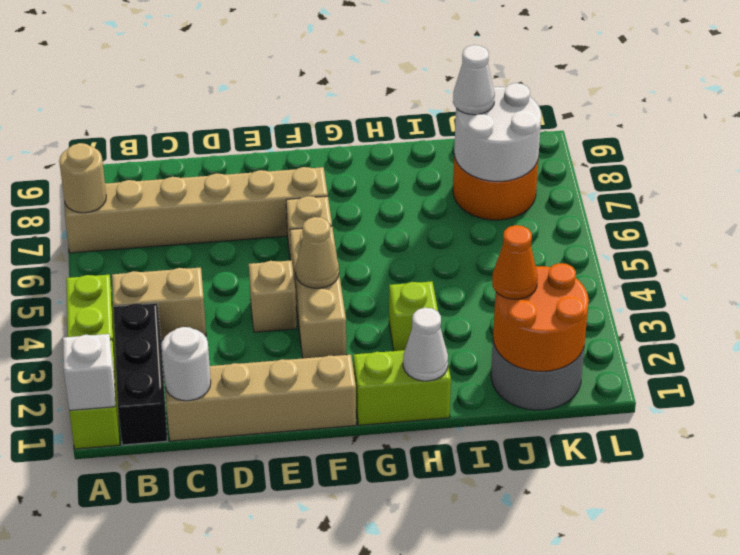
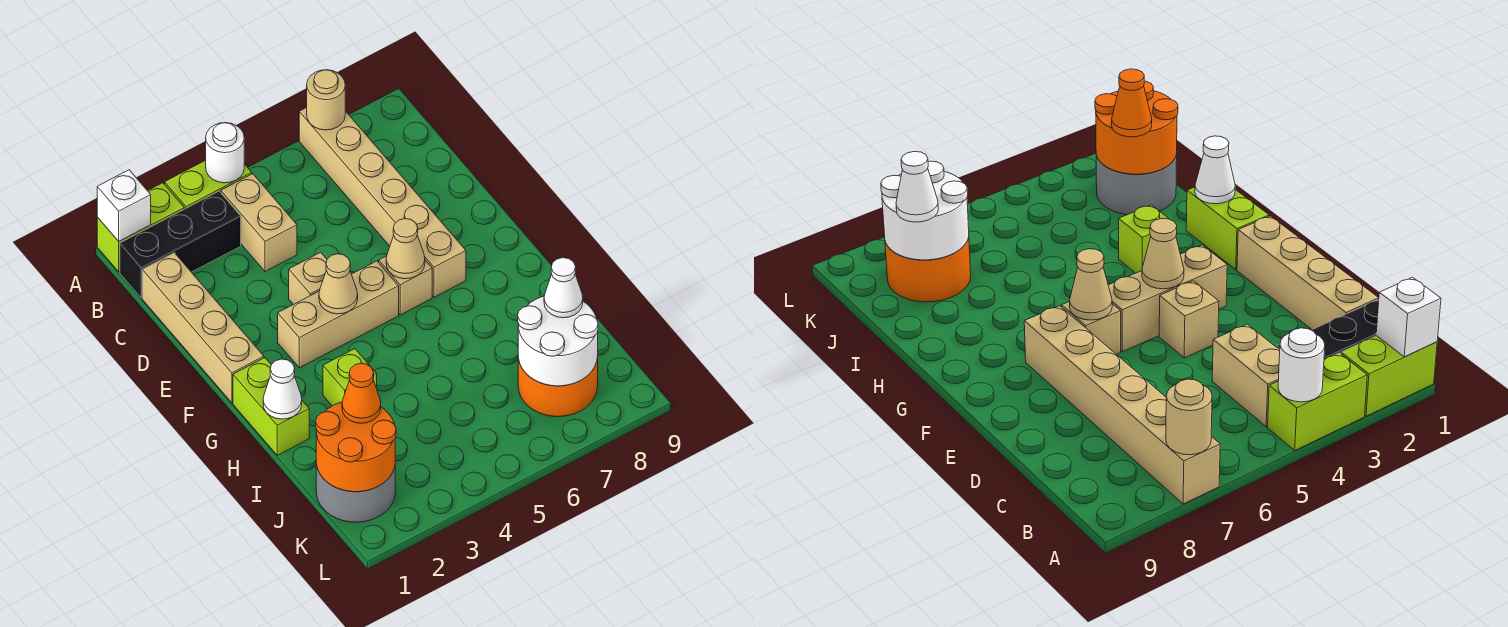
white 1x1 round brick [162,327,211,401] -> white 1x1 round brick moved to [206,123,244,183]
none -> tan 1x1 cone [386,219,425,279]

